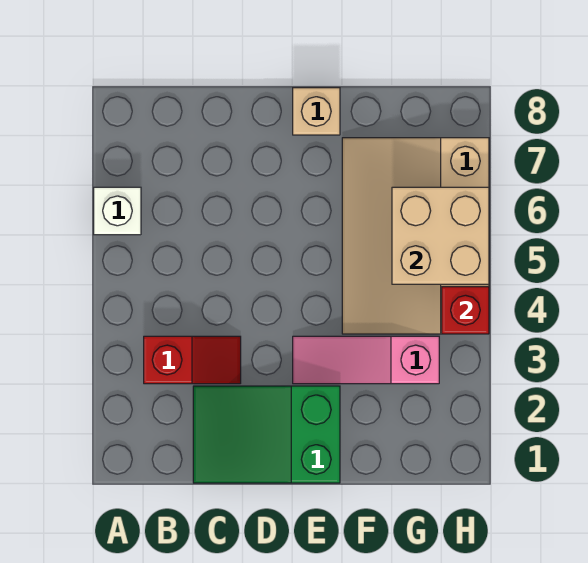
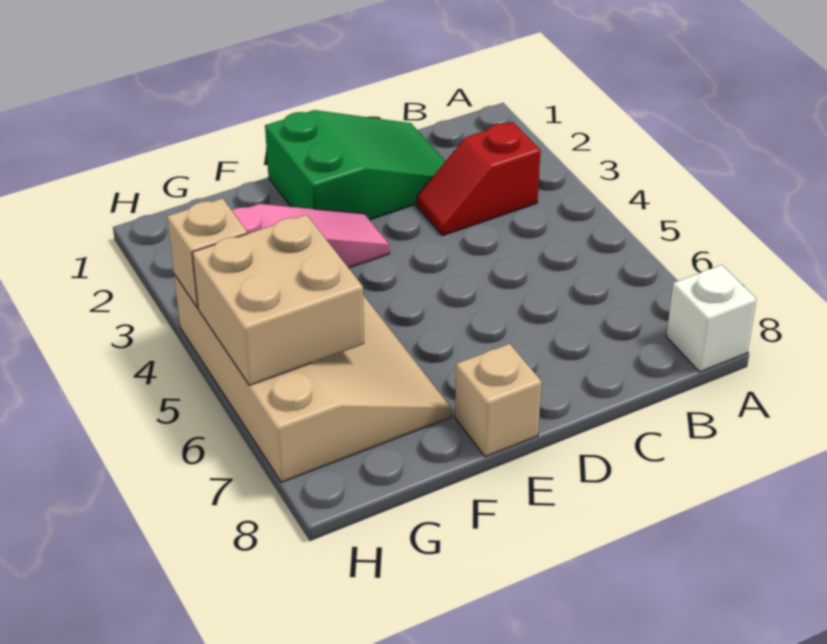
white 1x1 brick [94,187,141,235] -> white 1x1 brick moved to [666,265,757,372]
red 1x1 brick [442,287,489,334] -> tan 1x1 brick [167,198,248,308]

